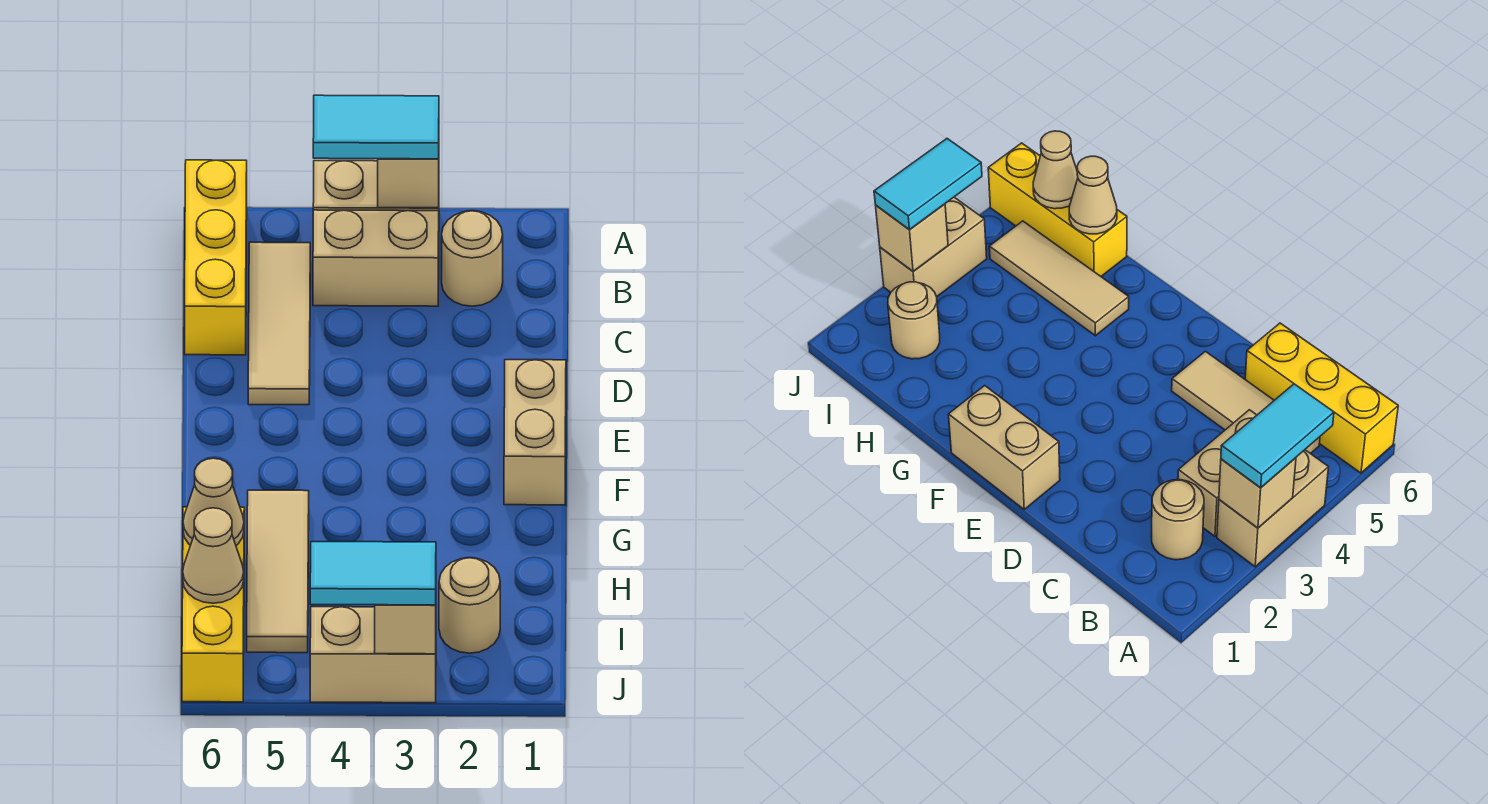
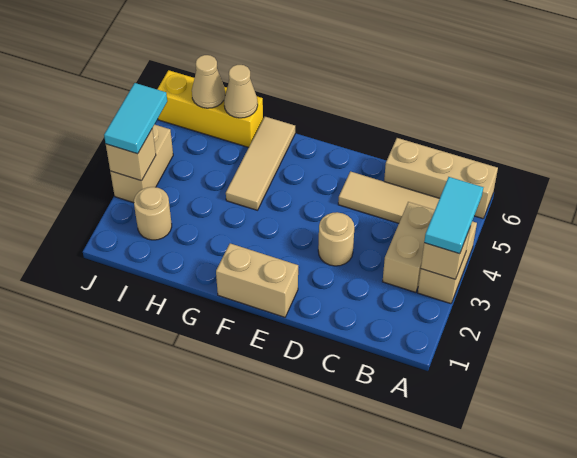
yellow 1x3 brick [185,160,247,355] -> tan 1x3 brick [384,138,498,219]
tan 1x1 round brick [442,211,503,306] -> tan 1x1 round brick moved to [318,212,354,266]
tan 1x3 tile [247,490,309,653] -> tan 1x3 tile turned to [226,117,295,210]

